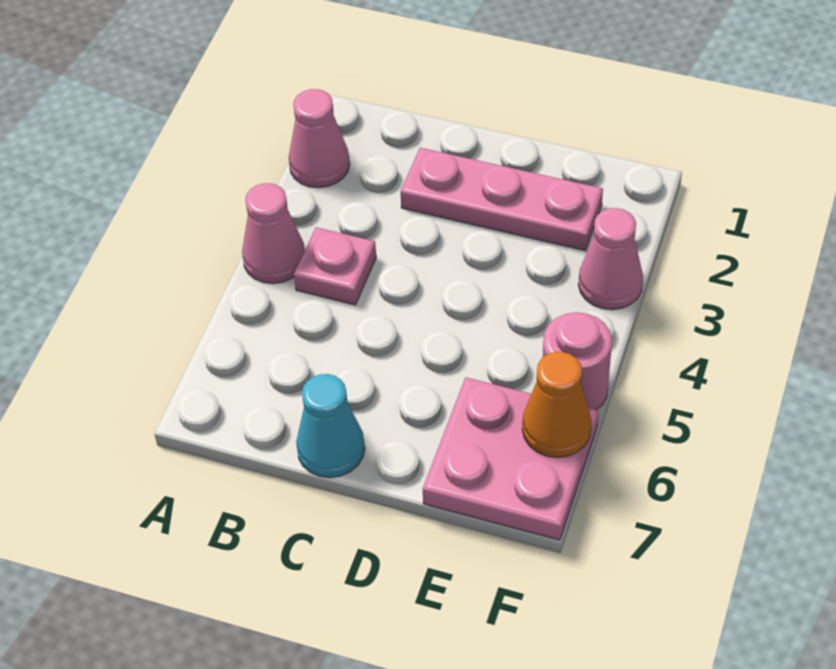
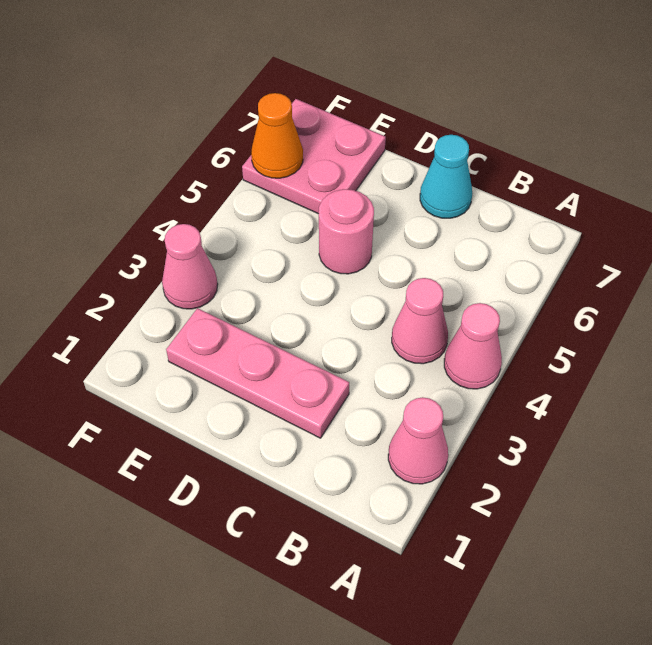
pink 1x1 plate [294,227,376,305] -> pink 1x1 cone [392,278,448,364]
pink 1x1 round brick [543,312,612,410] -> pink 1x1 round brick moved to [319,189,374,274]

